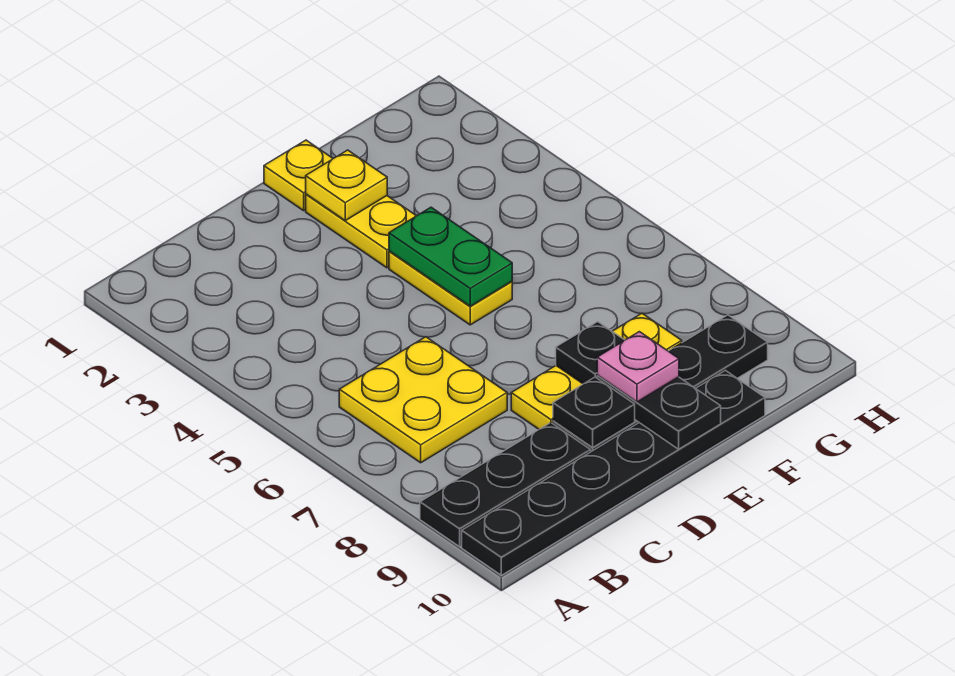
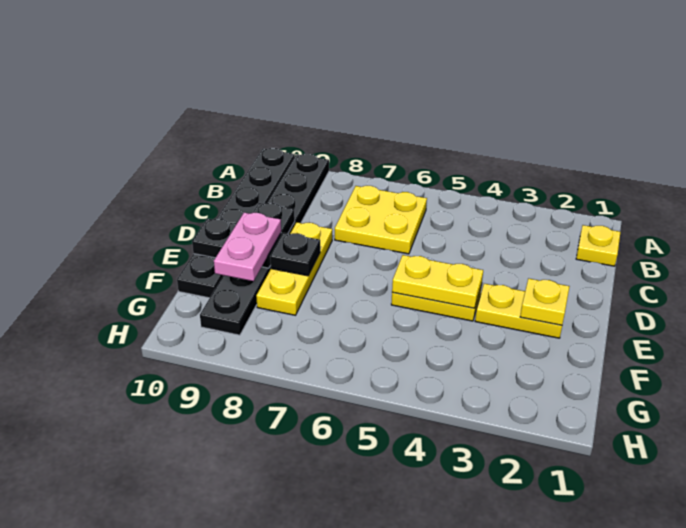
yellow 1x1 plate [264,140,333,211] -> yellow 1x1 plate moved to [576,225,620,266]
green 1x2 plate [389,207,512,306] -> yellow 1x2 plate [392,255,483,308]
pink 1x1 plate [597,332,679,402] -> pink 1x2 plate [214,213,281,281]

